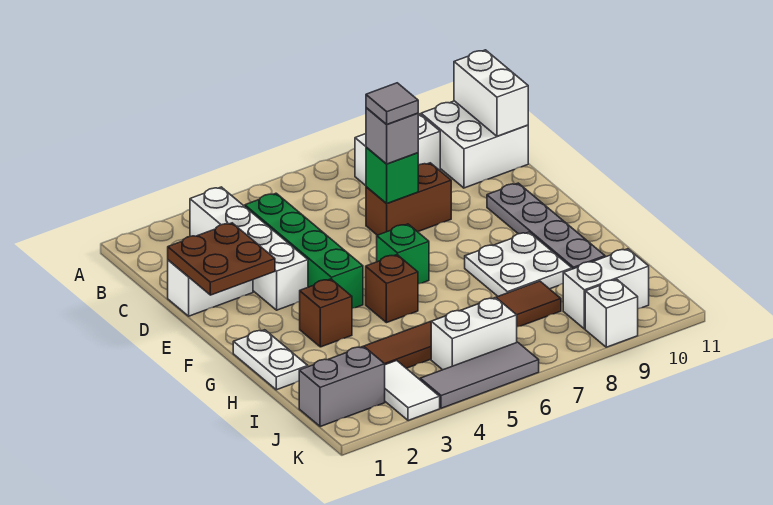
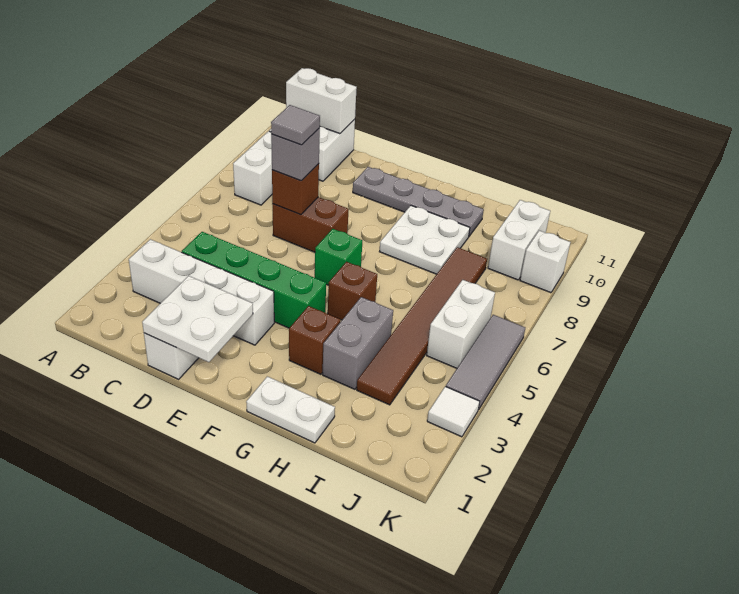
brown 2x2 plate [168,223,275,295] -> white 2x2 plate [142,276,253,362]
brown 1x2 brick [366,163,451,235] -> brown 1x2 brick turned to [272,197,349,252]
green 1x1 brick [366,147,418,204] -> brown 1x1 brick [272,164,319,215]
grey 1x2 brick [299,346,385,427] -> grey 1x2 brick moved to [323,297,393,389]
white 1x2 tile [385,361,440,421] -> white 1x1 tile [427,387,480,437]

